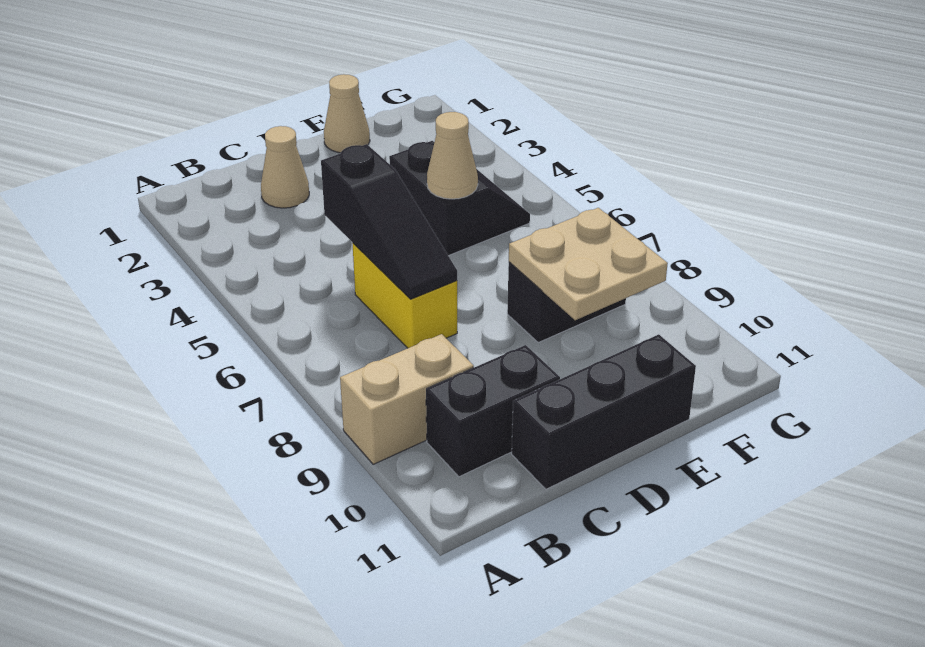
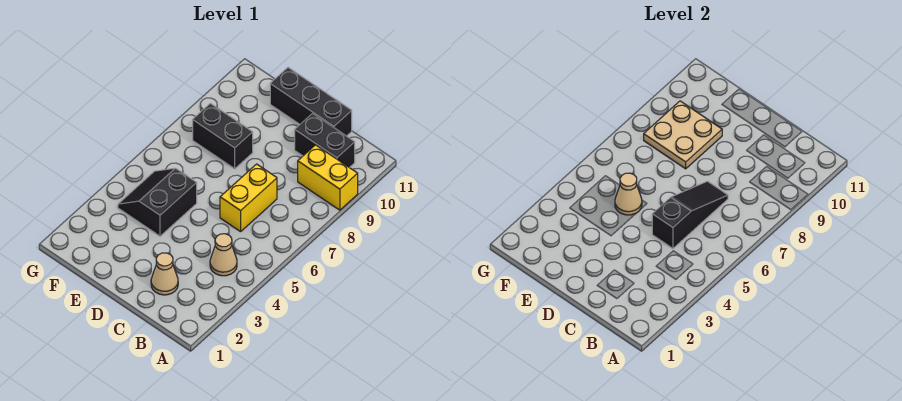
tan 1x2 brick [340,334,474,464] -> yellow 1x2 brick [298,145,358,210]
tan 1x1 cone [324,74,370,153] -> tan 1x1 cone moved to [210,234,237,276]

